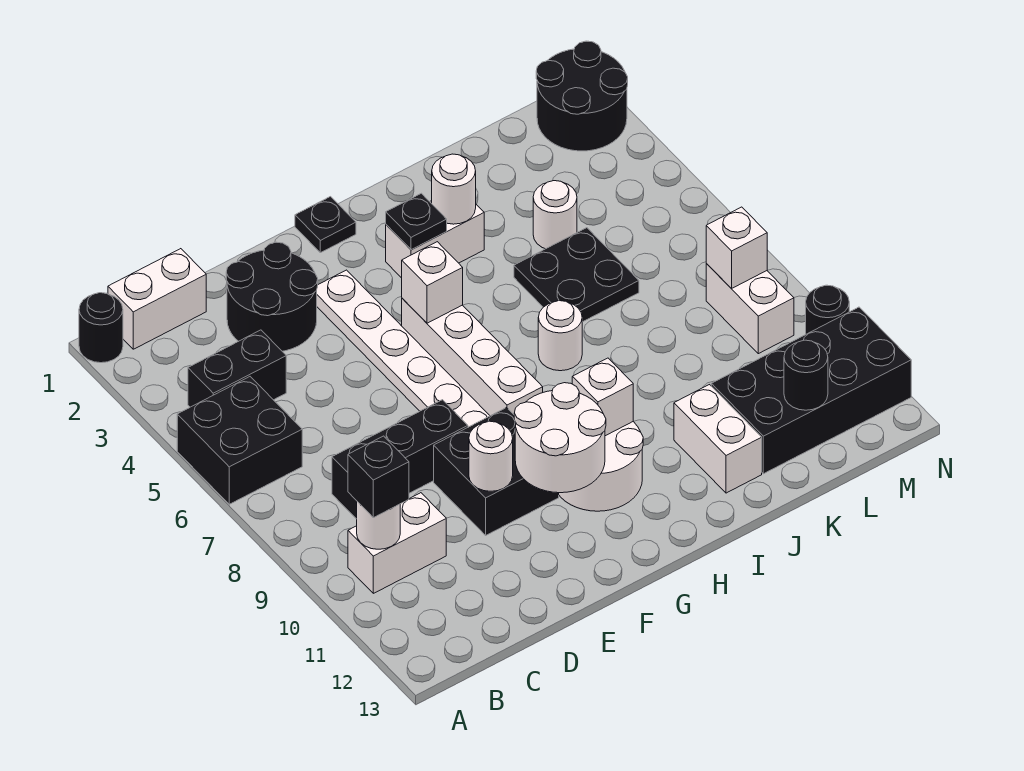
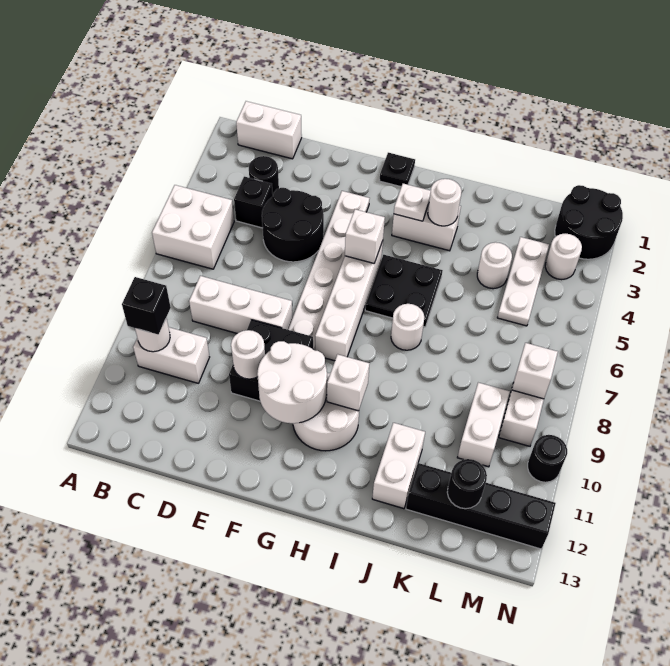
black 1x1 round brick [79,293,123,363] -> black 1x1 round brick moved to [249,156,279,194]
black 2x2 brick [177,377,302,504] -> white 2x2 brick [152,185,234,269]
black 1x2 brick [188,330,286,407] -> black 1x1 brick [234,177,273,228]
black 1x3 brick [332,400,468,519] -> white 1x3 brick [189,276,292,334]
black 2x2 round brick [226,242,318,351] -> black 2x2 round brick moved to [262,188,324,262]
black 1x1 plate [386,193,447,250] -> white 1x1 plate [394,184,431,221]
black 2x2 plate [514,228,639,322] -> black 2x2 plate moved to [365,255,443,327]
black 2x4 brick [711,307,911,474] -> black 1x4 brick [406,463,556,549]
none -> white 1x3 plate [497,237,549,326]
none -> white 1x2 brick [457,383,510,467]
none -> white 1x1 round brick [545,234,582,280]

